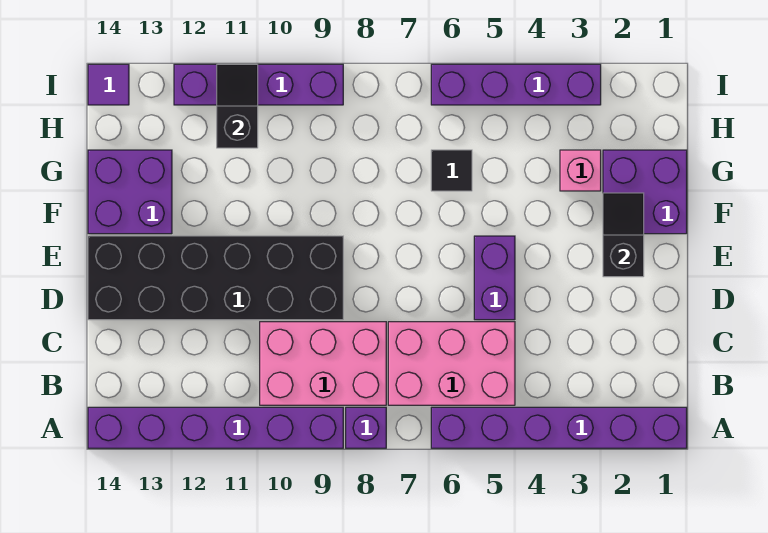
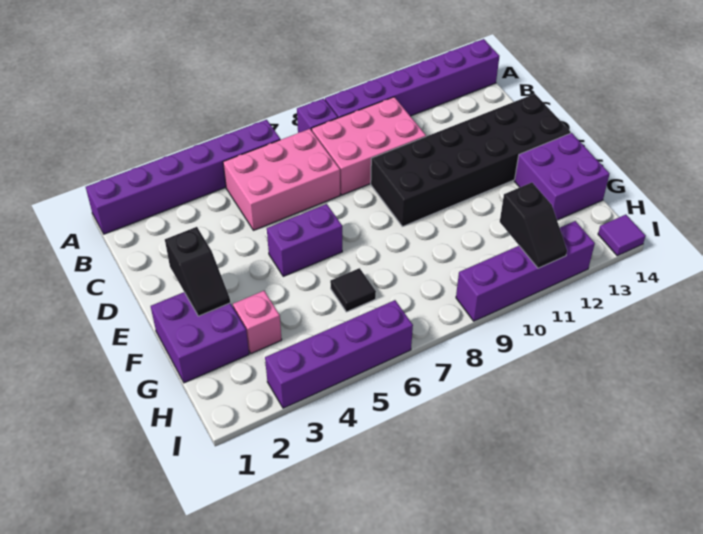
purple 1x2 brick [474,236,515,320] -> purple 1x2 brick turned to [267,204,342,276]

